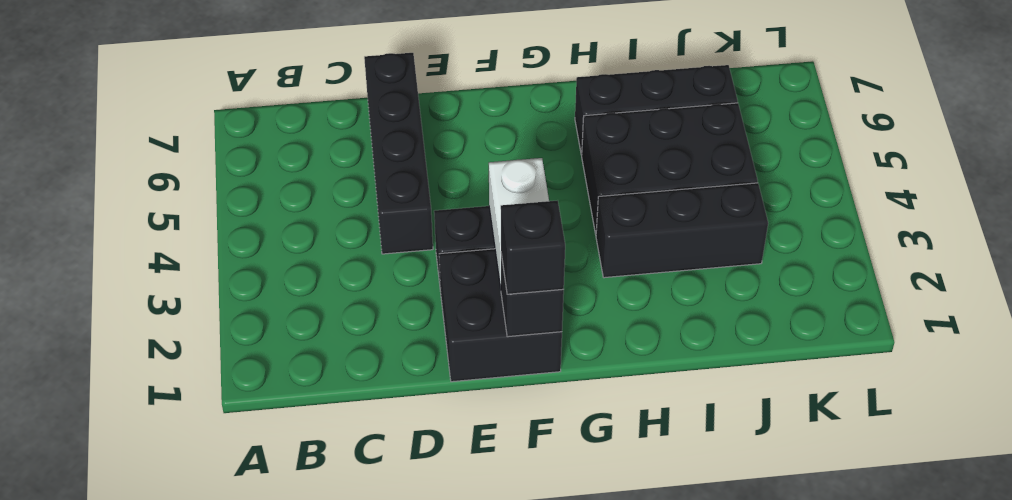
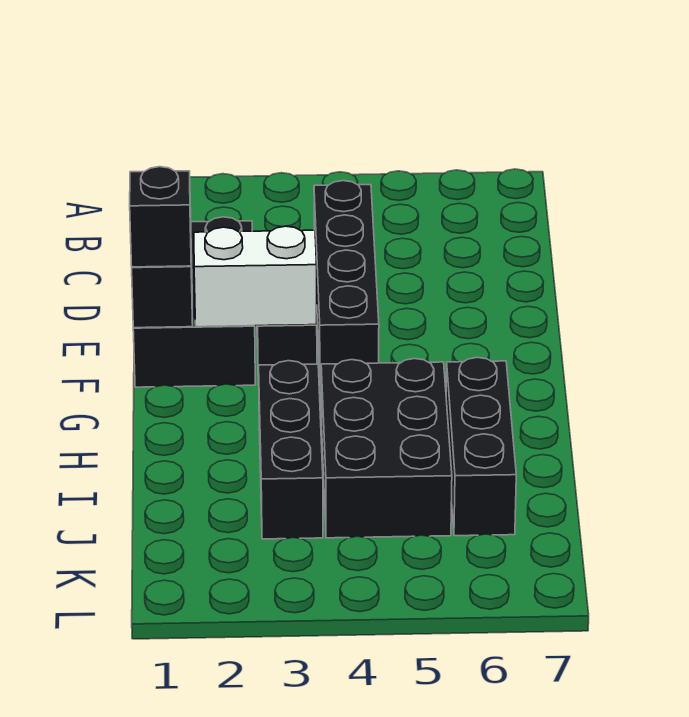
black 1x4 brick [364,53,433,254] -> black 1x4 brick turned to [314,181,379,384]
black 2x2 brick [439,249,562,382] -> black 2x3 brick [133,217,255,387]

